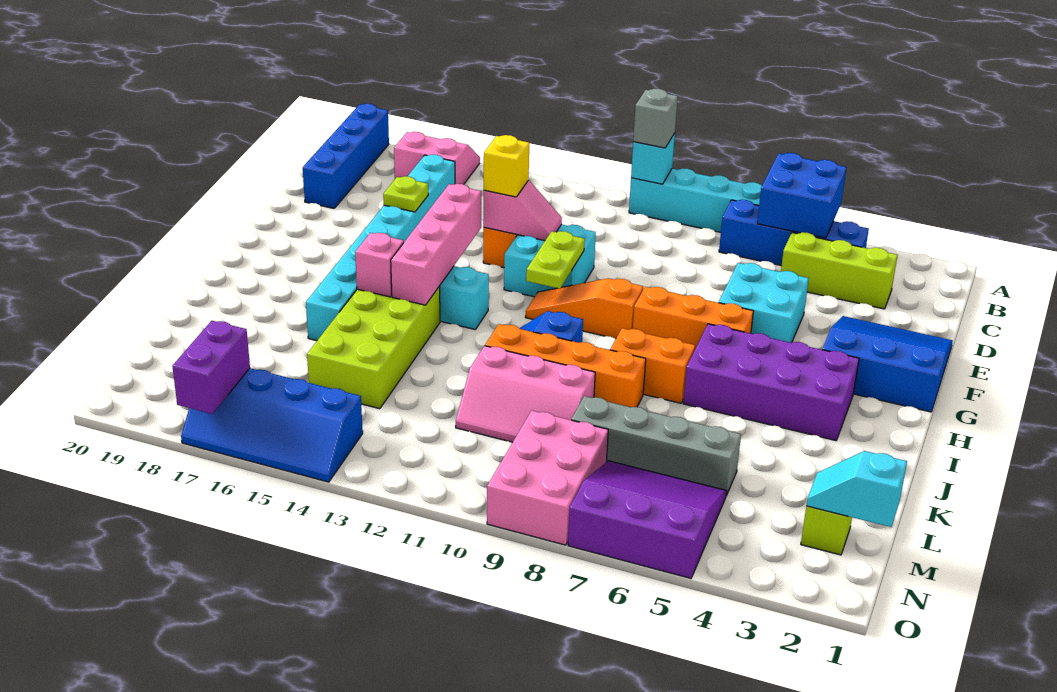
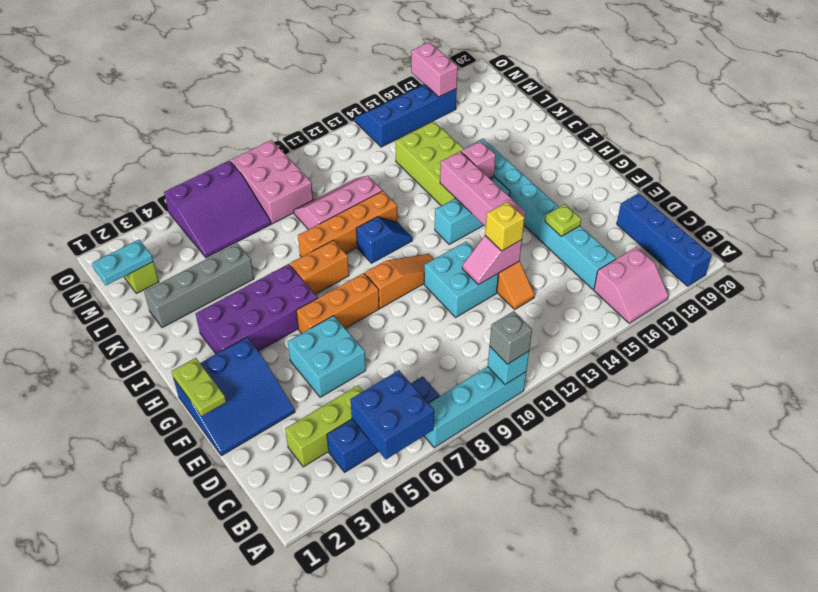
lime 1x2 plate [526,231,585,289] -> lime 1x2 plate moved to [172,358,226,416]
grey 1x4 brick [571,396,741,496] -> grey 1x4 brick moved to [144,243,254,328]
cyan 1x2 slope [806,451,907,527] -> cyan 1x2 plate [92,239,153,285]
purple 1x2 brick [172,321,250,414] -> pink 1x2 brick [411,42,458,97]

